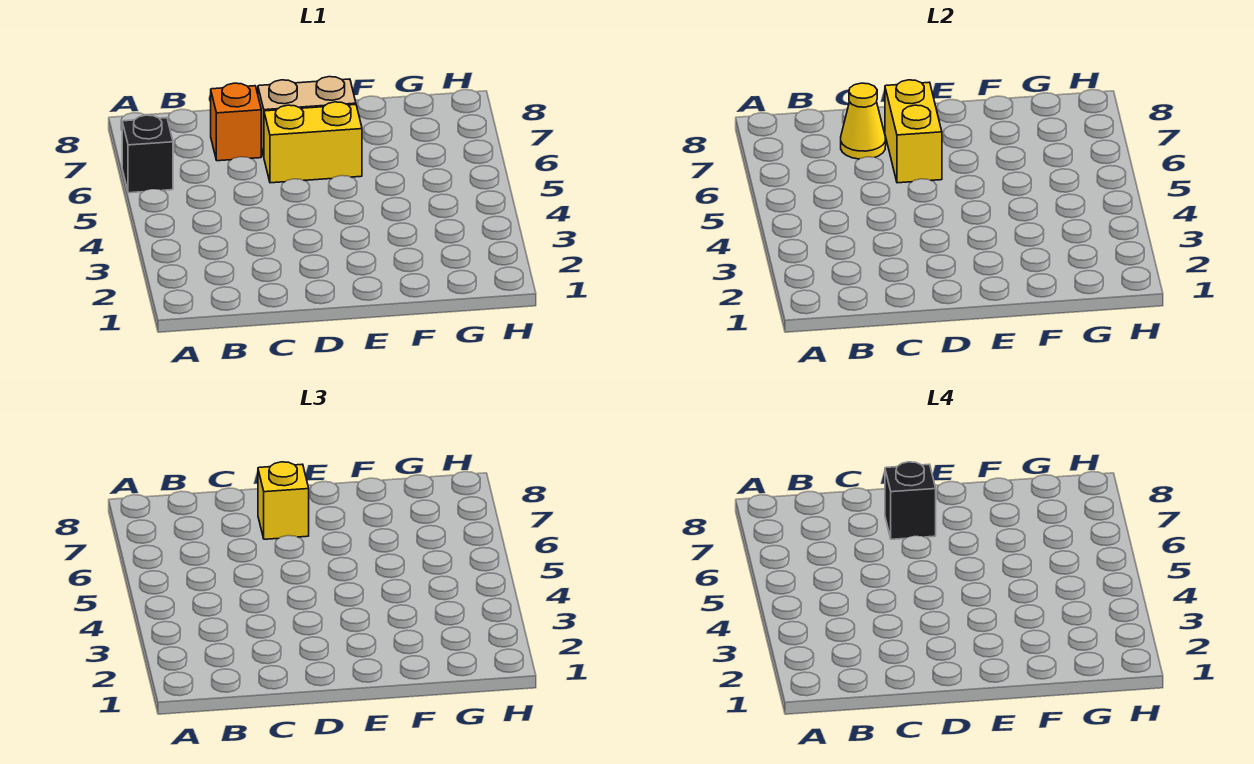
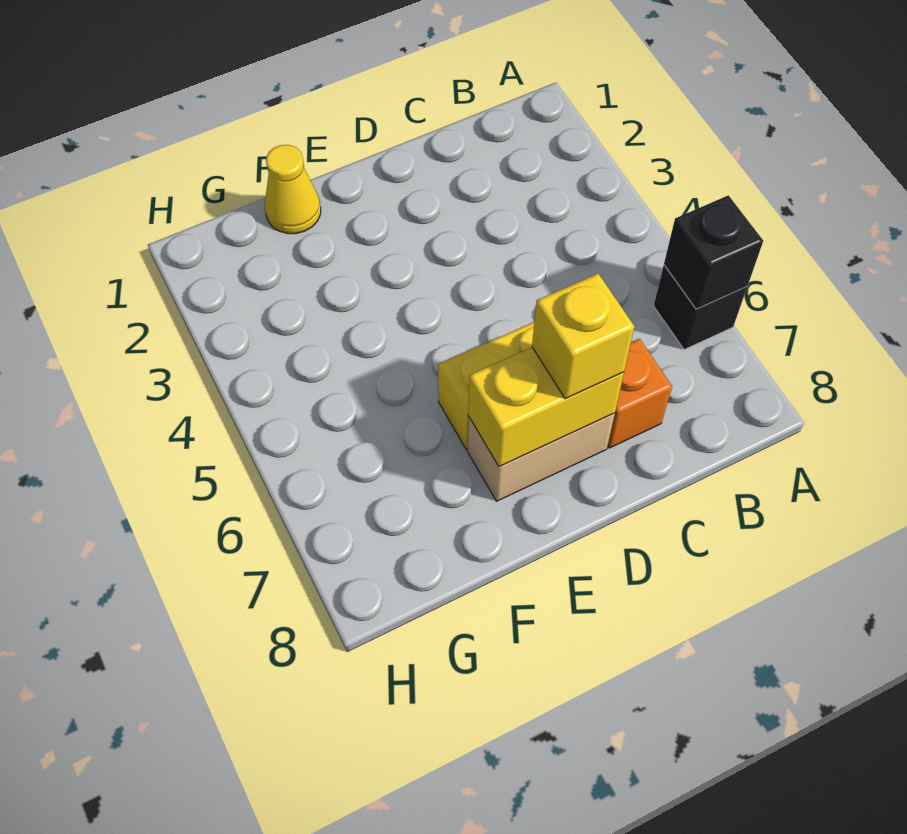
yellow 1x1 cone [841,83,886,159] -> yellow 1x1 cone moved to [265,145,321,234]
yellow 1x2 brick [885,80,942,183] -> yellow 1x2 brick turned to [469,347,624,467]
black 1x1 brick [885,462,936,539] -> black 1x1 brick moved to [664,195,763,309]

